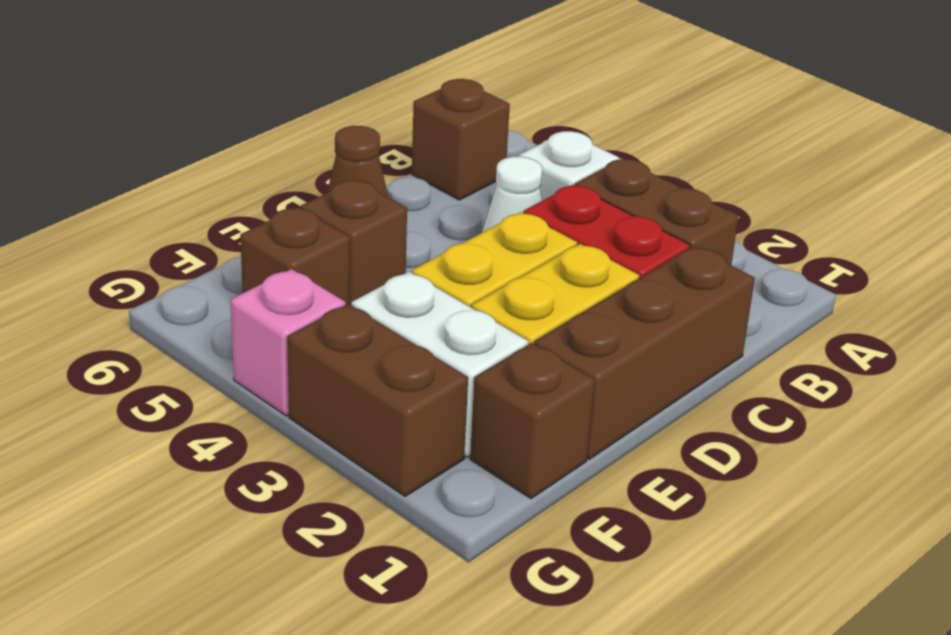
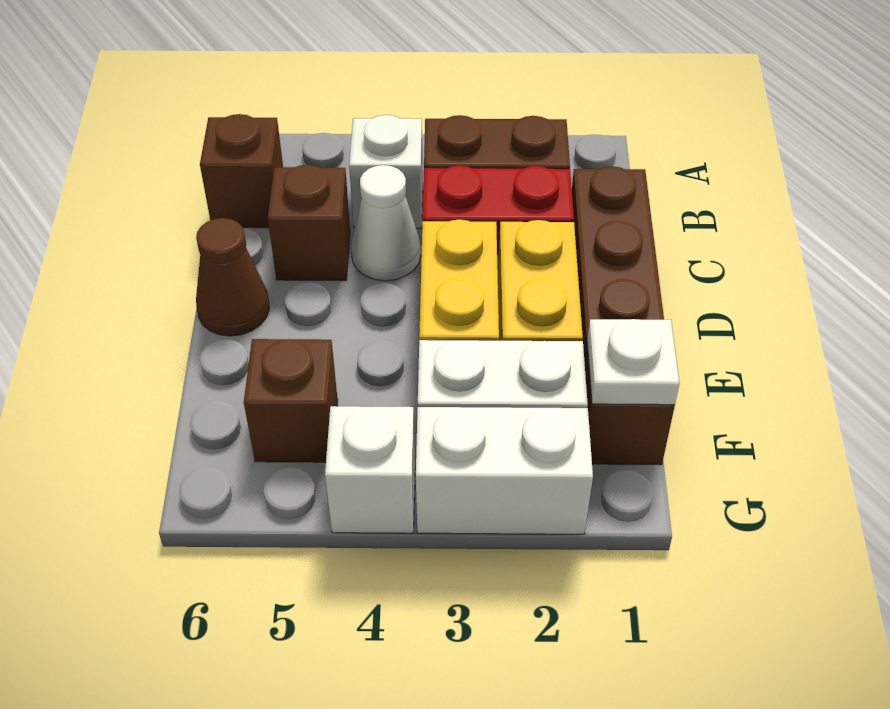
brown 1x1 brick [301,180,407,305] -> brown 1x1 brick moved to [268,165,350,281]
none -> white 1x1 plate [587,319,679,405]
brown 1x2 brick [287,304,468,496] -> white 1x2 brick [416,407,593,534]
pink 1x1 brick [230,269,346,416] -> white 1x1 brick [325,406,415,533]

